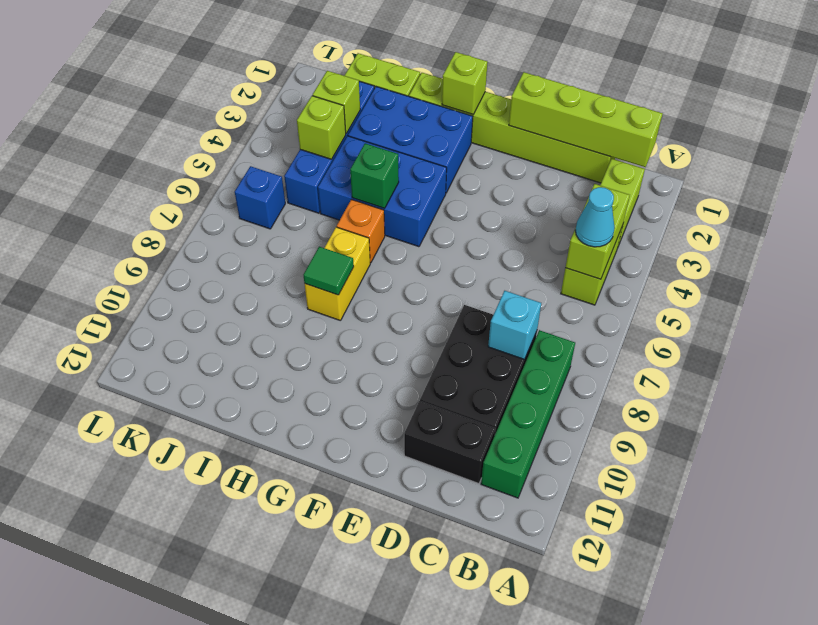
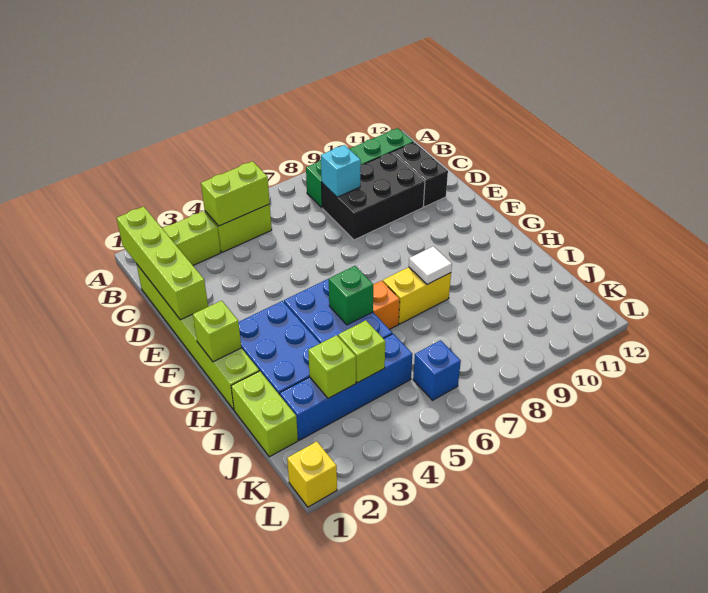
cyan 1x1 cone [575,187,615,247] -> none
green 1x1 tile [304,247,354,295] -> white 1x1 tile [409,246,452,284]
none -> yellow 1x1 brick [287,442,337,507]

